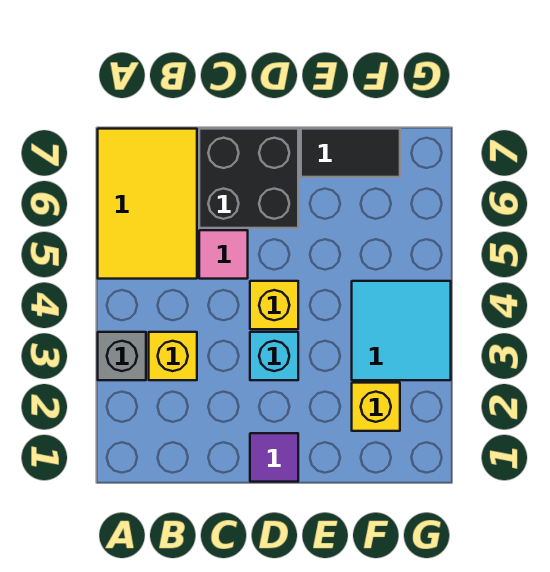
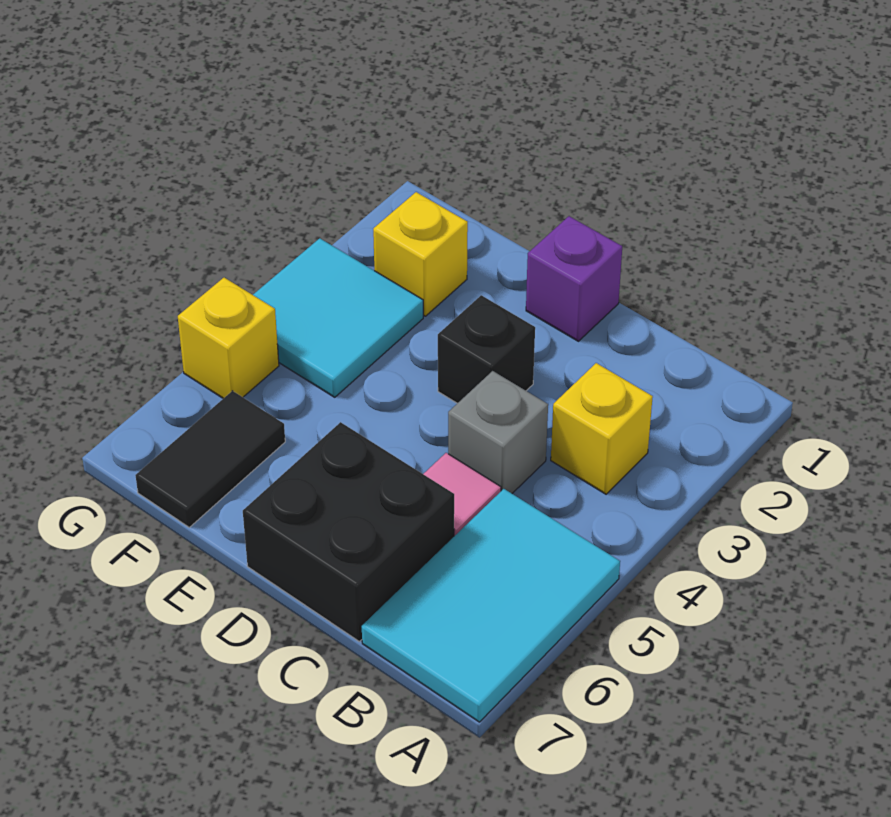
grey 1x1 brick [98,332,146,380] -> grey 1x1 brick moved to [448,371,548,493]
yellow 2x3 tile [98,129,197,279] -> cyan 2x3 tile [362,489,620,722]
purple 1x1 tile [250,433,298,482] -> purple 1x1 brick [526,216,622,341]
cyan 1x1 brick [250,332,298,380] -> black 1x1 brick [438,295,535,403]
yellow 1x1 brick [250,281,298,329] -> yellow 1x1 brick moved to [178,278,279,398]
black 1x2 tile [301,129,400,177] -> black 1x2 tile turned to [135,391,285,527]

